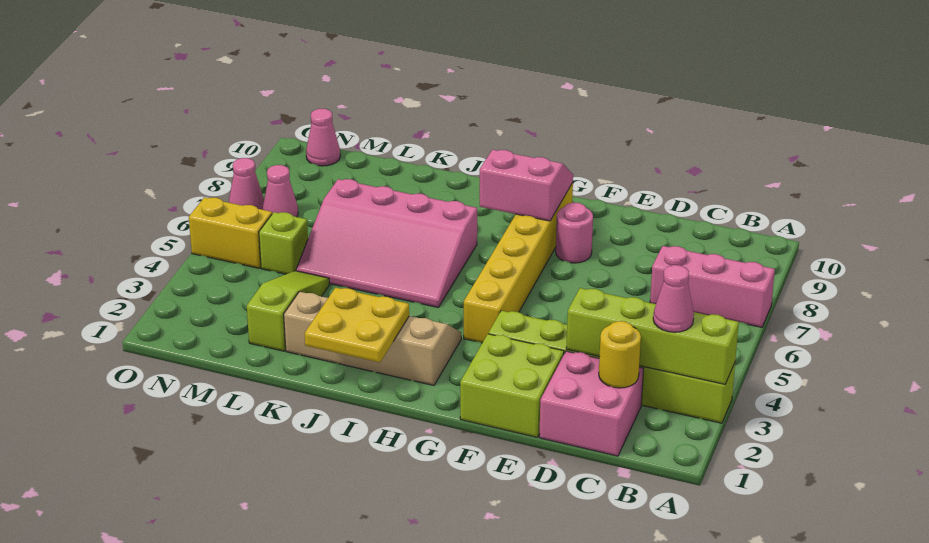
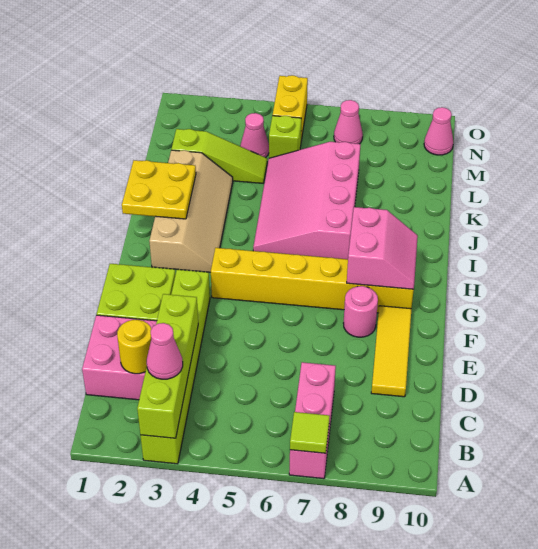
none -> lime 1x1 tile [290,412,330,453]
none -> yellow 1x3 tile [371,306,411,397]
pink 1x1 cone [229,158,264,210] -> pink 1x1 cone moved to [240,113,269,158]

